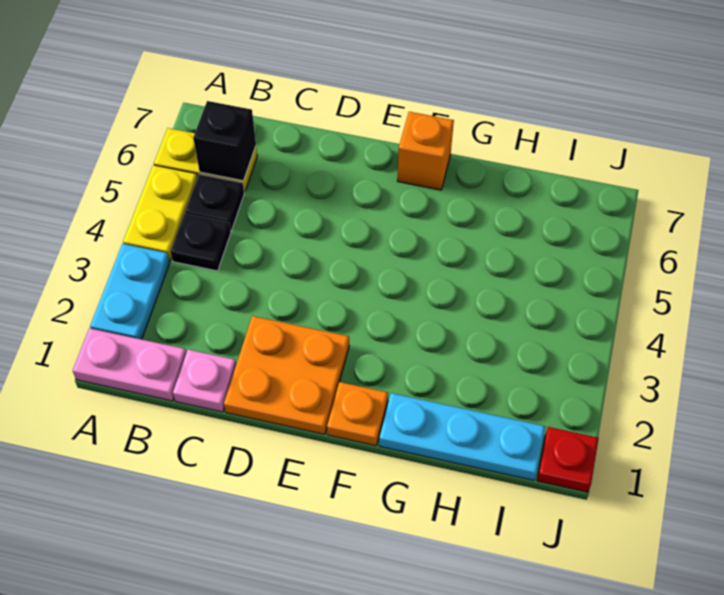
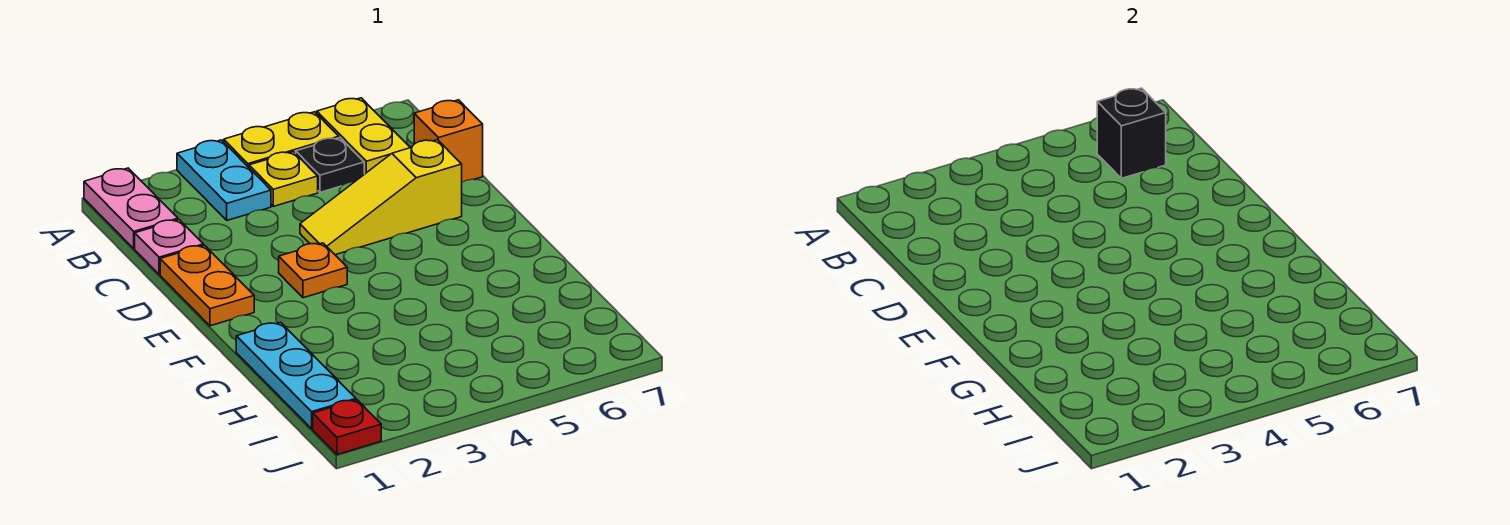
cyan 1x2 plate [90,244,170,339] -> cyan 1x2 plate turned to [177,140,271,220]
black 1x1 plate [171,213,231,271] -> yellow 1x1 plate [249,152,318,206]
orange 2x2 plate [224,316,349,434] -> orange 1x2 plate [160,245,254,326]
none -> yellow 1x3 slope [300,140,462,255]
orange 1x1 plate [327,382,388,446] -> orange 1x1 plate moved to [279,243,347,298]
orange 1x1 brick [397,112,454,190] -> orange 1x1 brick moved to [414,100,483,182]

